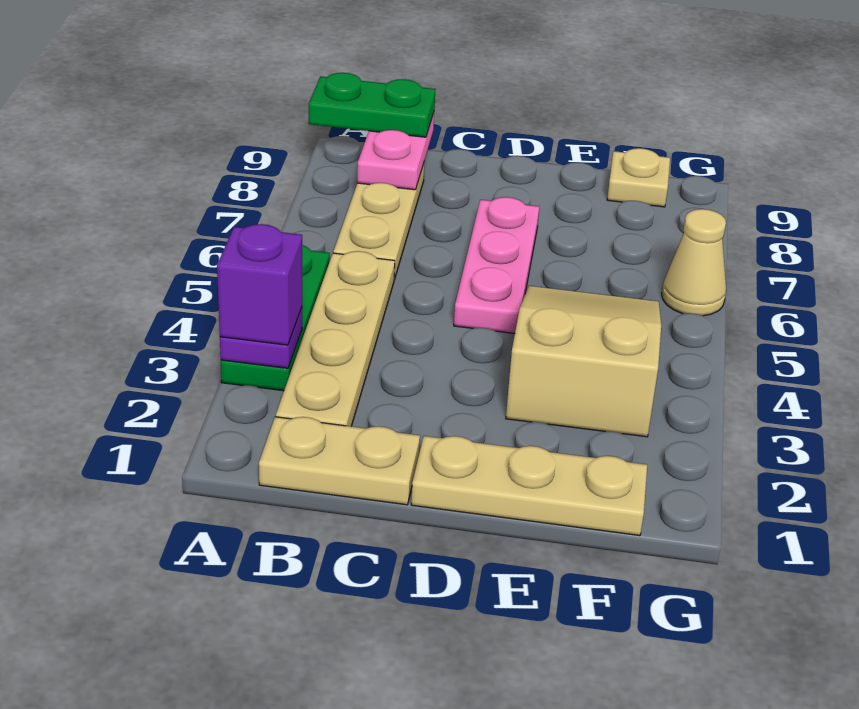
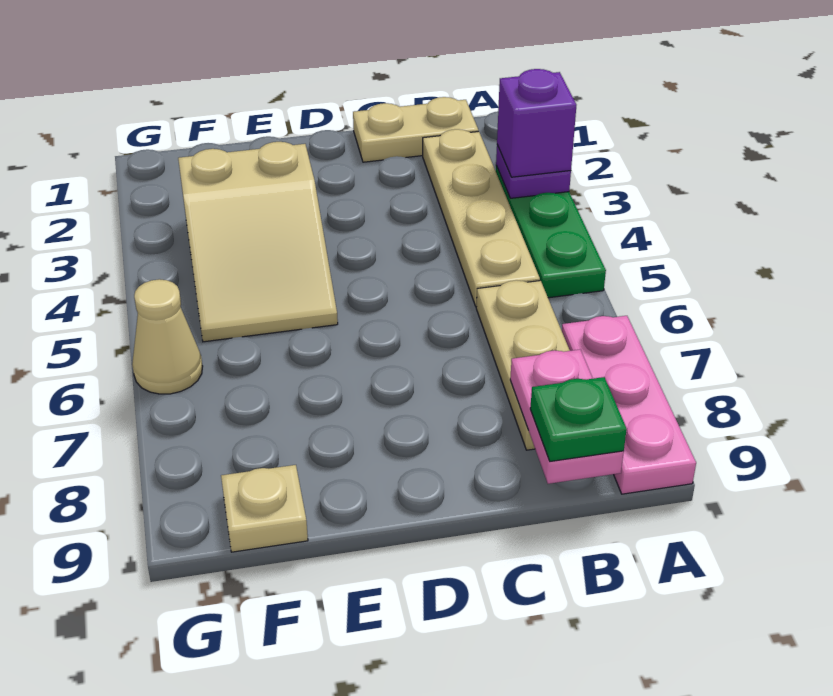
green 1x2 plate [309,73,435,137] -> green 1x1 plate [530,377,627,461]
tan 1x3 plate [411,436,647,536] -> none
pink 1x3 plate [454,197,539,334] -> pink 1x3 plate moved to [562,316,696,494]

